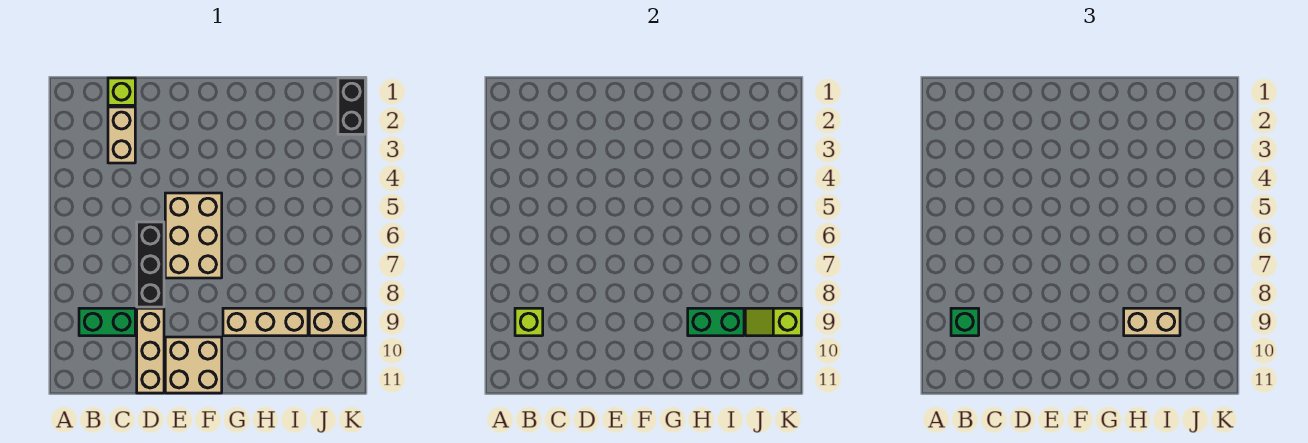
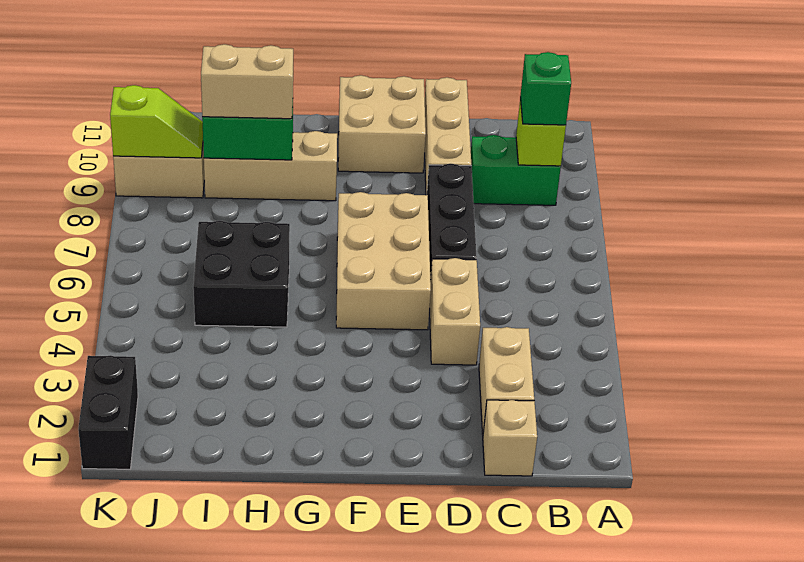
lime 1x1 brick [108,78,135,105] -> tan 1x1 brick [483,400,537,476]
none -> tan 1x2 brick [429,258,480,365]
none -> black 2x2 brick [193,221,290,327]

